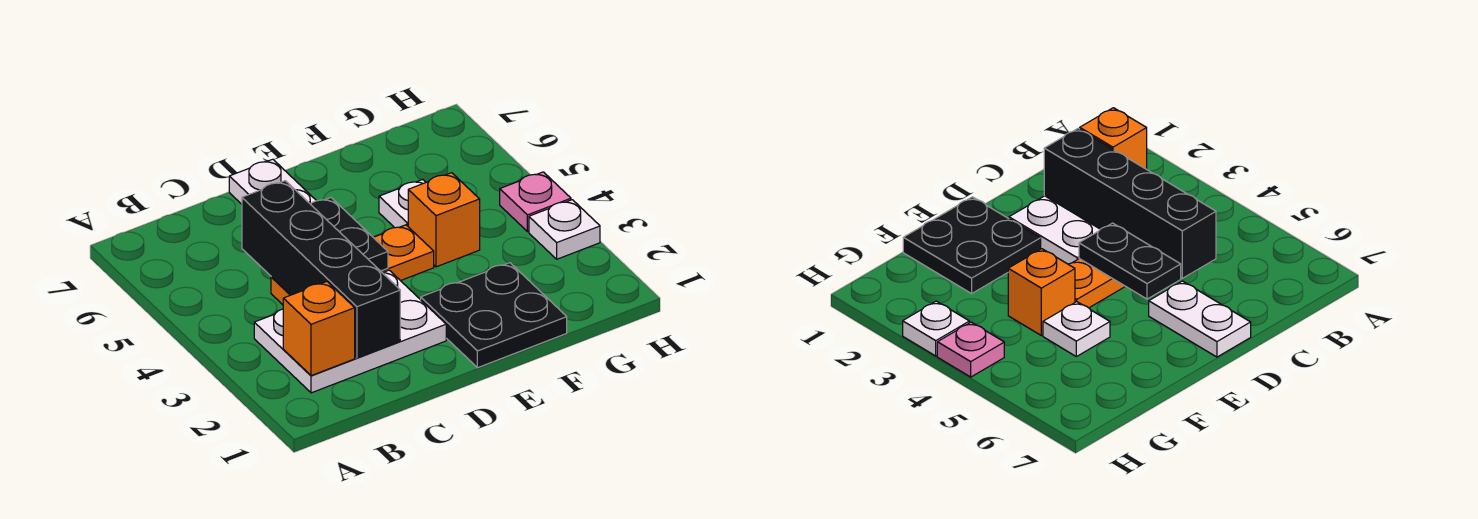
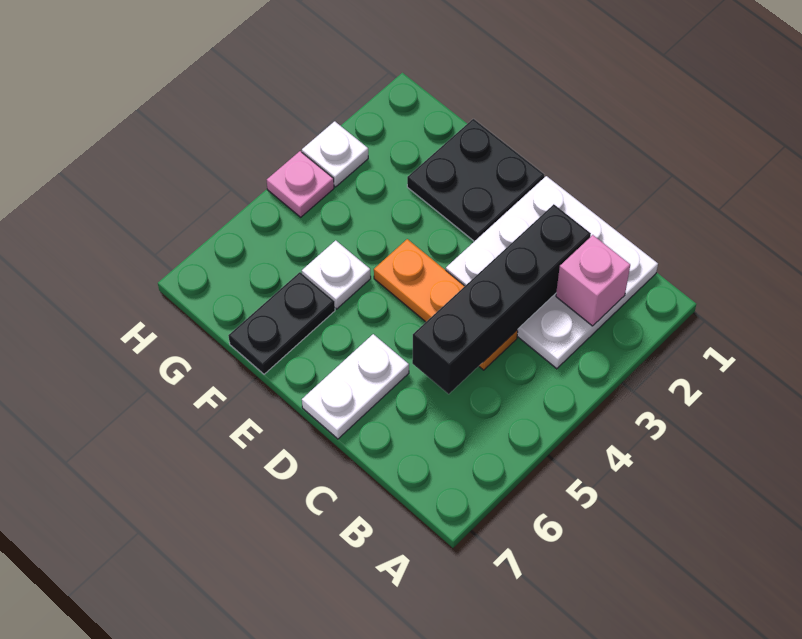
white 2x3 plate [254,270,446,393] -> white 3x3 plate [446,176,658,369]
orange 1x1 brick [283,281,355,376] -> pink 1x1 brick [556,235,630,326]
black 1x2 plate [311,198,388,271] -> black 1x2 plate moved to [228,272,335,374]
orange 1x1 brick [408,173,480,267] -> none

